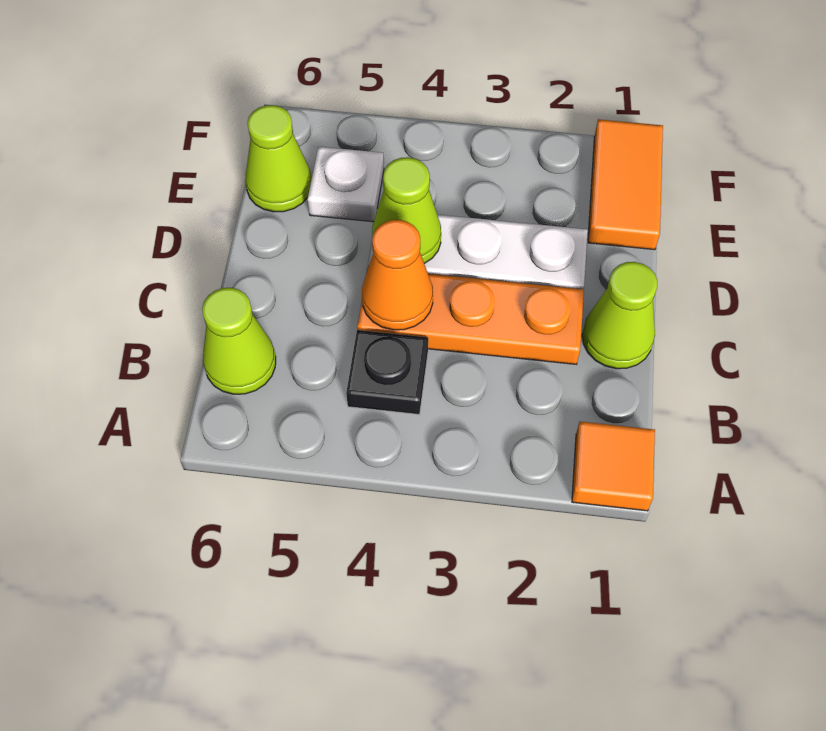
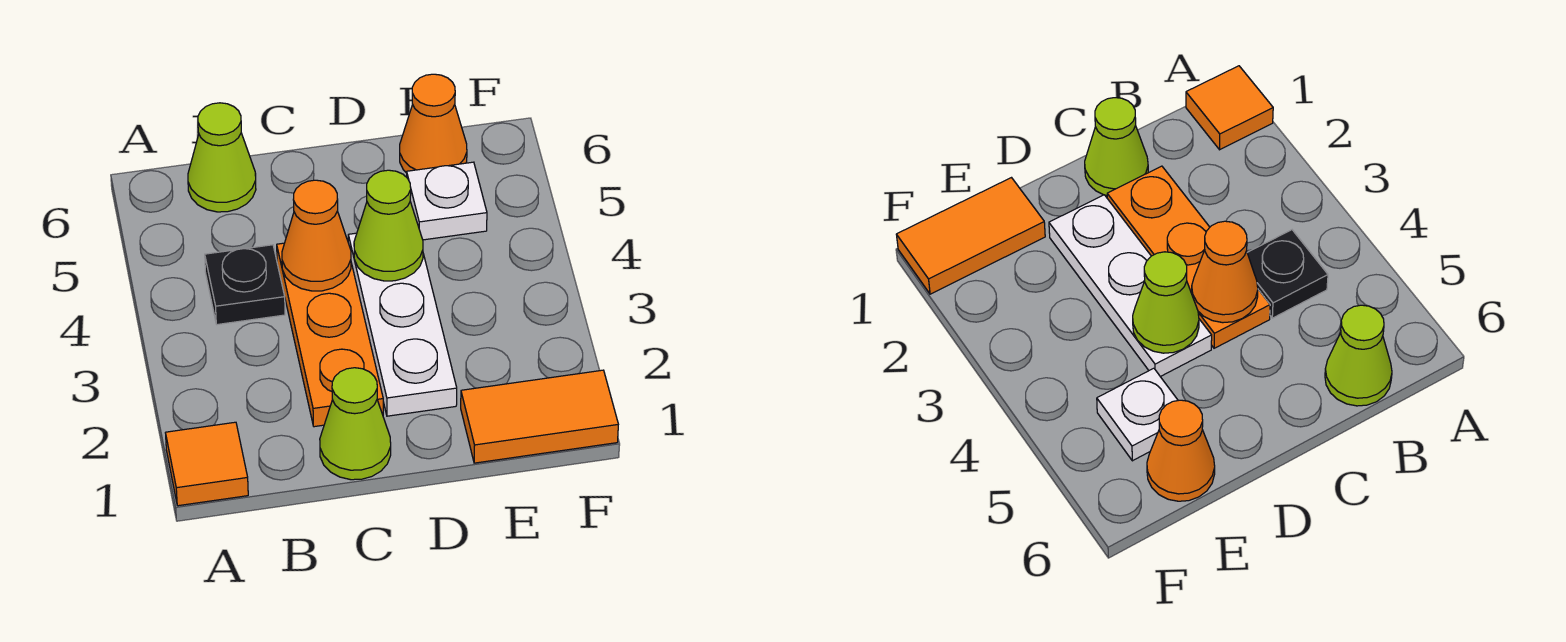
lime 1x1 cone [245,105,311,212] -> orange 1x1 cone [400,74,467,173]

